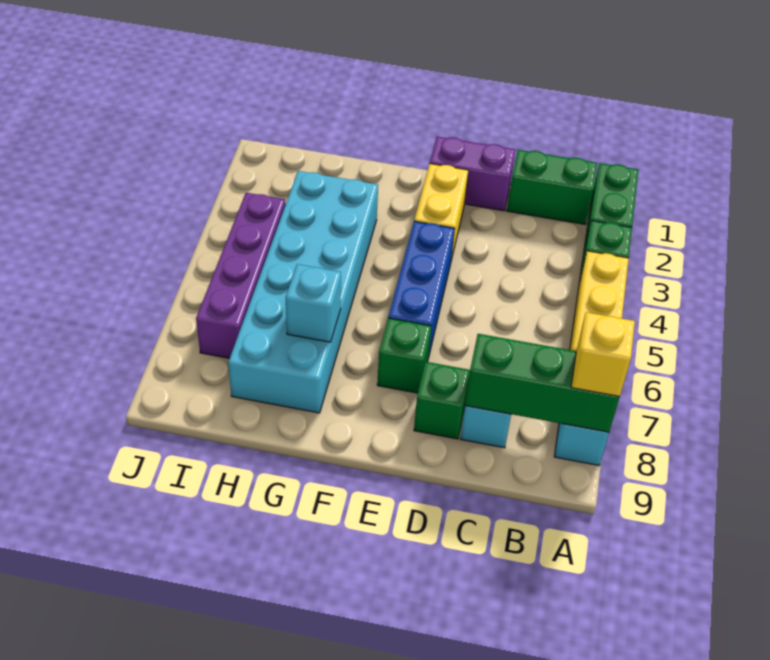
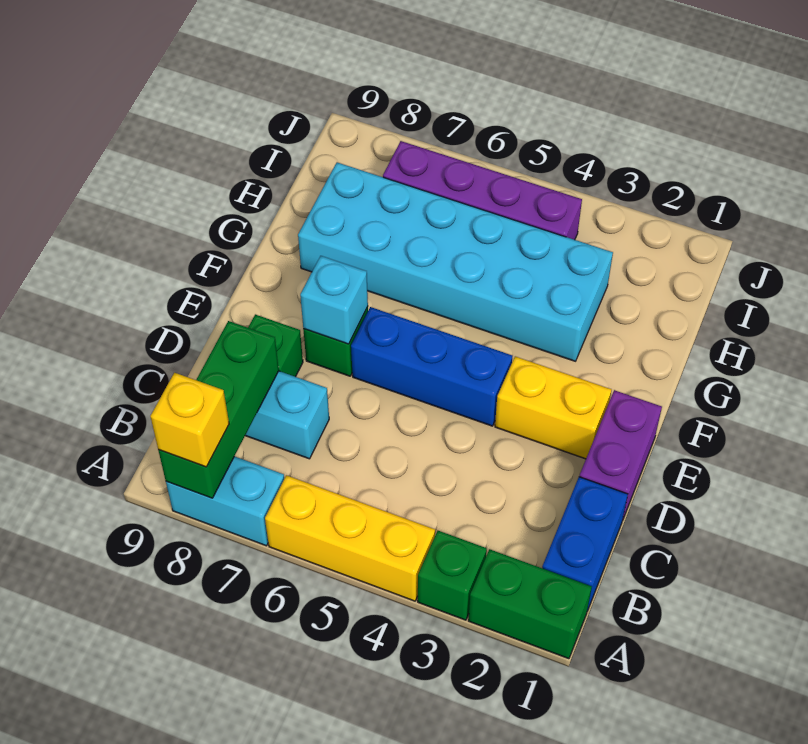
green 1x2 brick [507,150,597,224] -> blue 1x2 brick [542,477,628,611]
cyan 1x1 brick [286,264,341,342] -> cyan 1x1 brick moved to [300,256,368,344]

